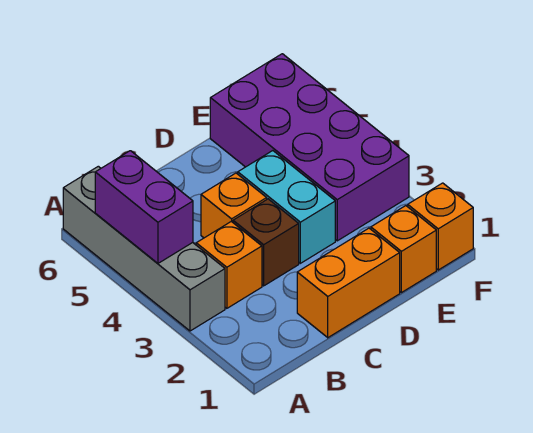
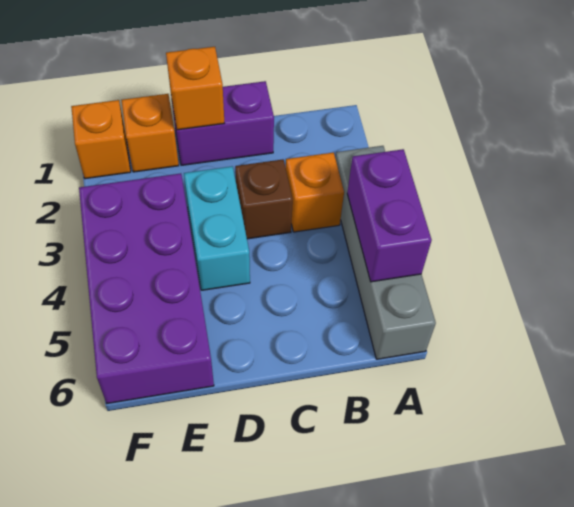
orange 1x2 brick [297,228,400,338] -> purple 1x2 brick [172,81,274,165]
orange 1x1 brick [201,173,267,238] -> orange 1x1 brick moved to [166,47,224,130]

